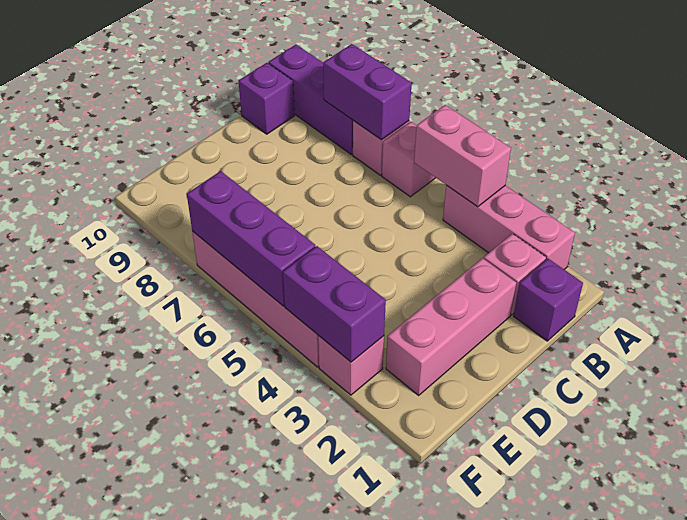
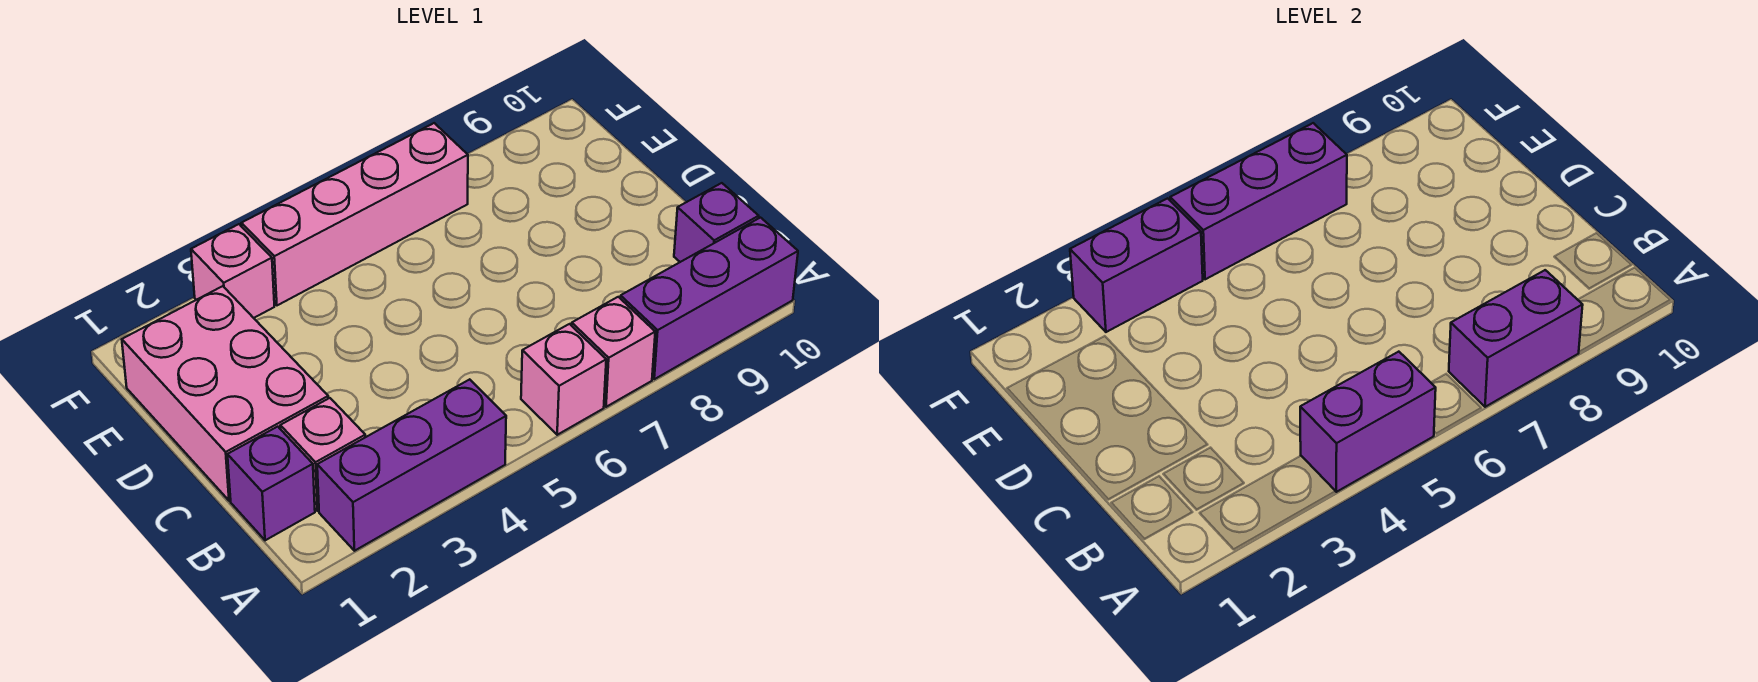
pink 1x3 brick [443,185,575,270] -> purple 1x3 brick [317,379,506,551]
pink 1x2 brick [414,105,511,207] -> purple 1x2 brick [1300,352,1436,492]
pink 1x3 brick [386,258,516,395] -> pink 2x3 brick [122,286,328,501]

